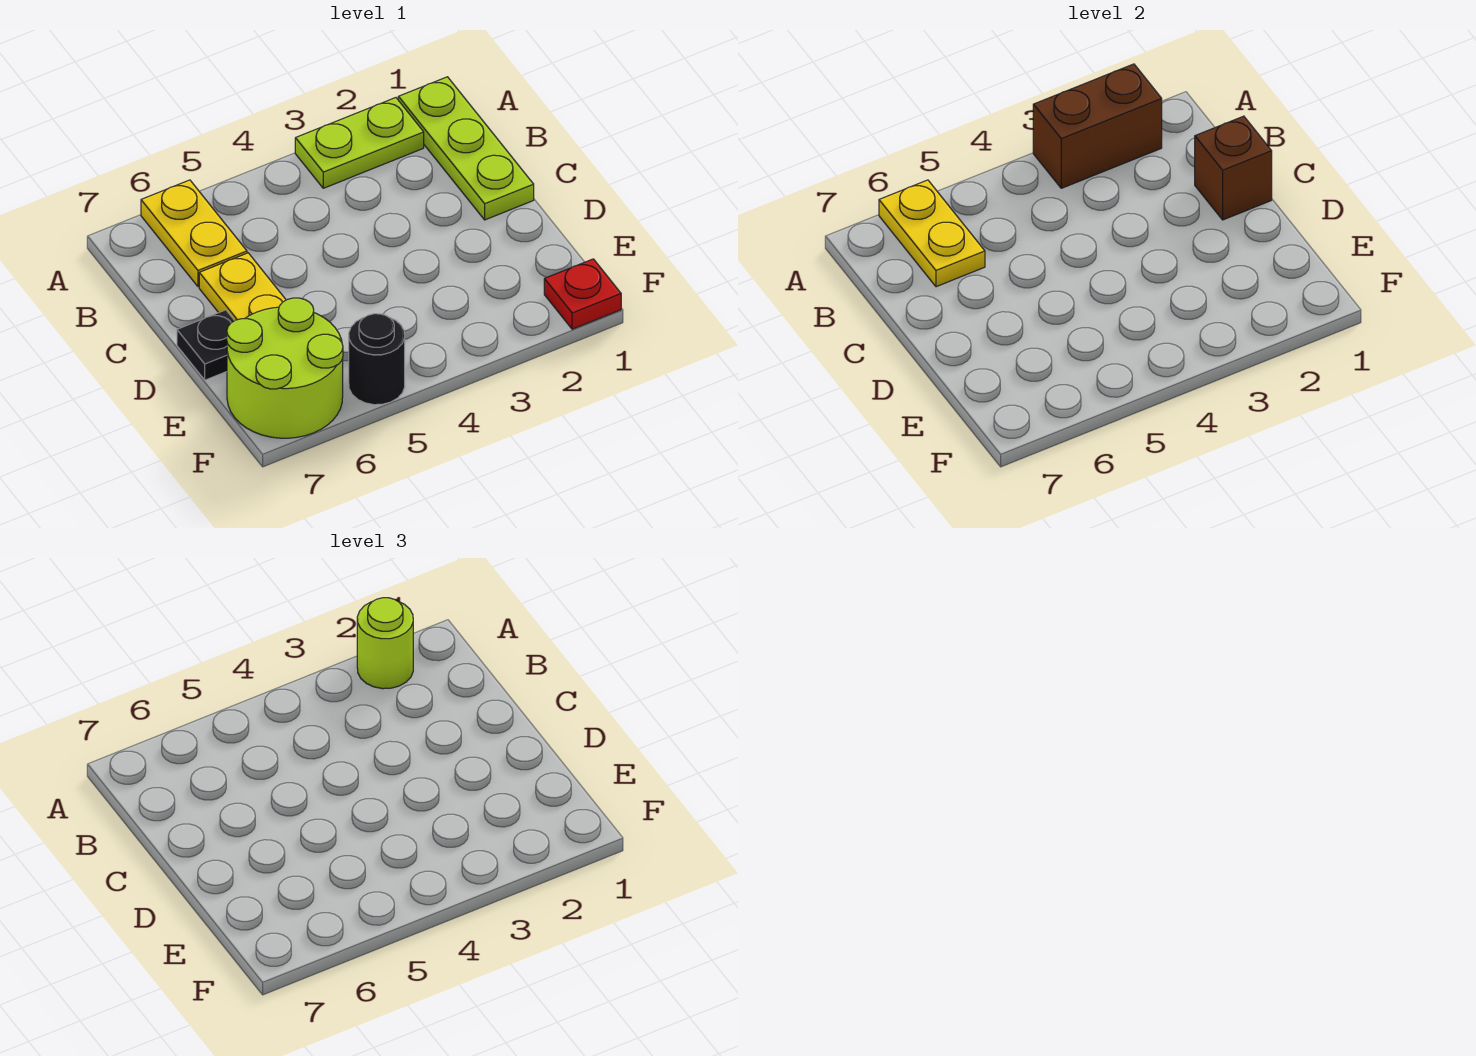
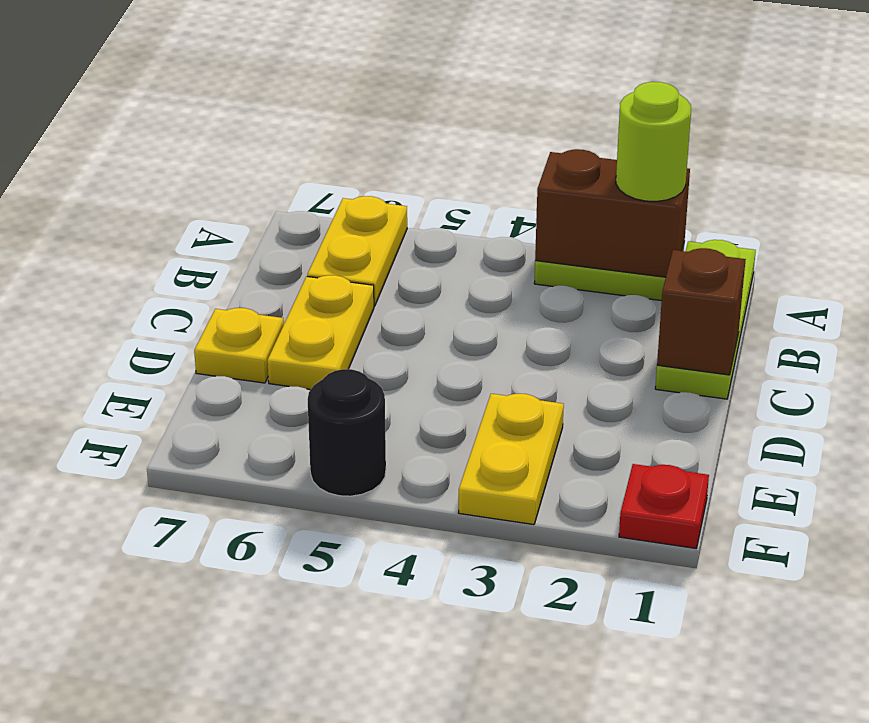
yellow 1x2 plate [879,180,985,287] -> yellow 1x2 plate moved to [459,394,564,525]
black 1x1 plate [177,310,235,380] -> yellow 1x1 plate [194,308,284,383]
lime 2x2 round brick [227,298,343,438] -> none

